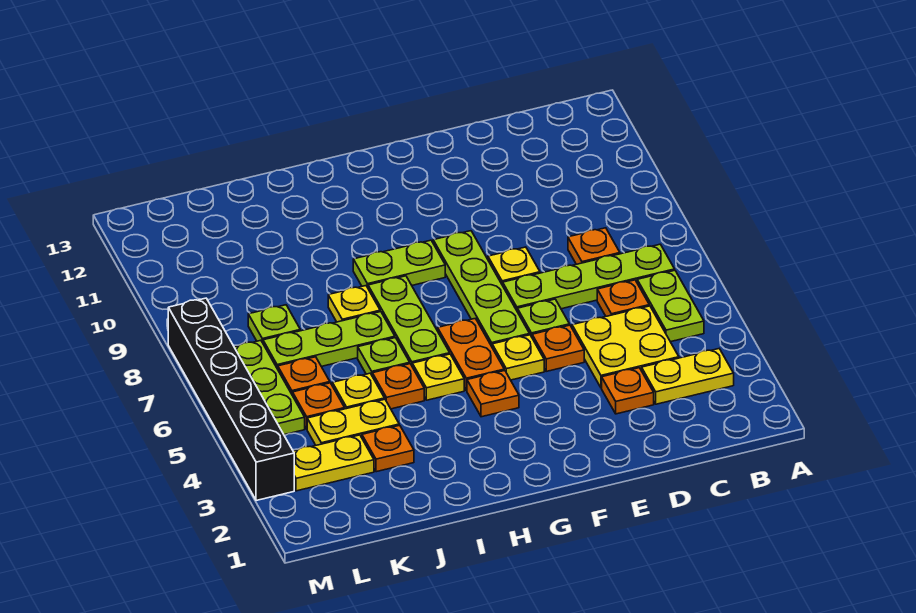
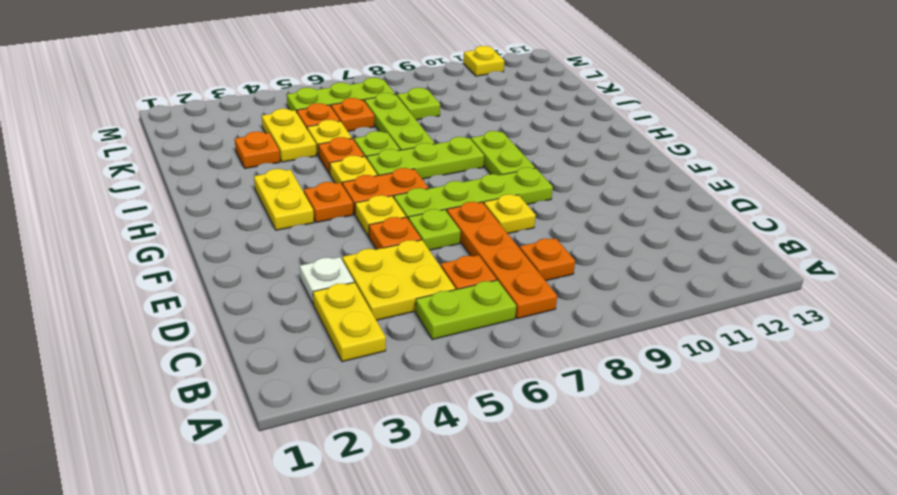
lime 1x4 plate [503,244,675,310] -> orange 1x4 plate [447,202,557,319]
orange 1x1 plate [602,368,654,414] -> white 1x1 plate [300,257,354,303]
yellow 1x1 plate [328,286,380,322] -> yellow 1x1 plate moved to [463,46,504,76]
yellow 1x2 plate [293,435,374,491] -> yellow 1x2 plate moved to [254,169,314,230]
black 1x6 brick [168,298,294,501] -> none

